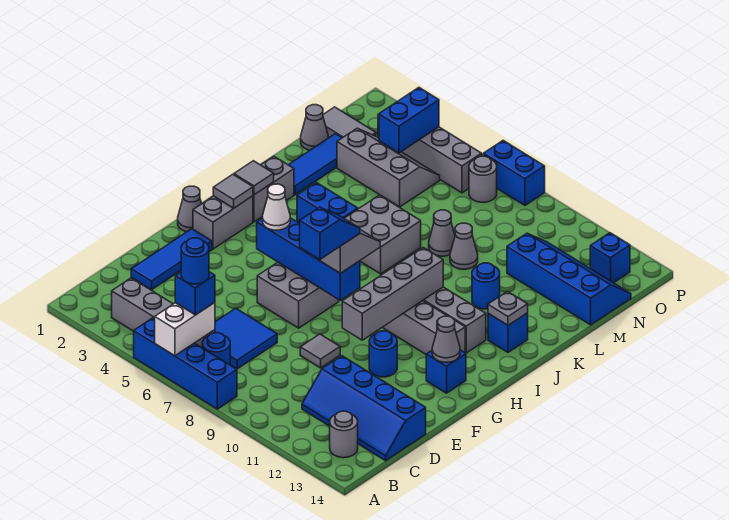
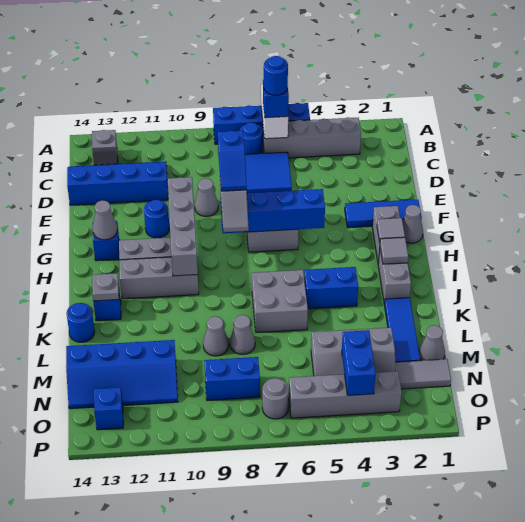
grey 1x1 round brick [330,411,358,458] -> grey 1x1 brick [92,130,118,165]
blue 1x3 tile [131,229,212,290] -> blue 1x3 tile turned to [345,200,422,228]
grey 1x1 tile [300,334,340,368] -> grey 1x1 cone [195,178,218,216]
white 1x1 cone [263,184,290,230] -> none
blue 1x1 round brick [472,263,500,309] -> blue 1x1 round brick moved to [67,303,95,342]
blue 1x2 brick [484,141,545,205] -> blue 1x2 brick moved to [204,357,260,401]

